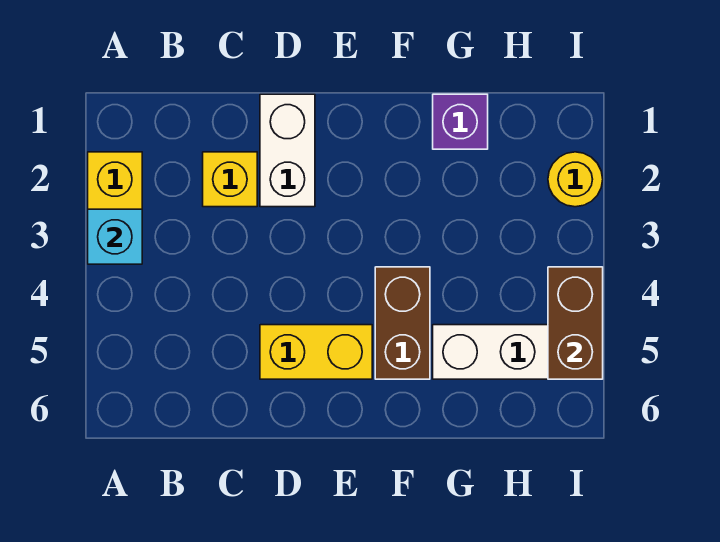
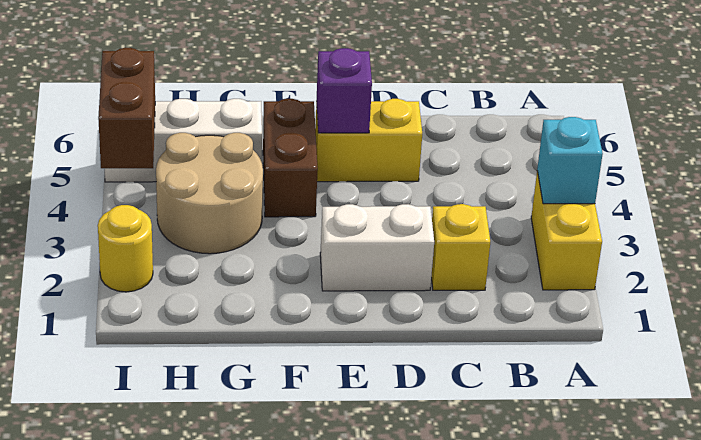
white 1x2 brick [260,94,315,207] -> white 1x2 brick turned to [320,204,434,291]
purple 1x1 brick [433,94,488,149] -> purple 1x1 brick moved to [316,48,372,133]
none -> tan 2x2 round brick [156,133,263,254]

